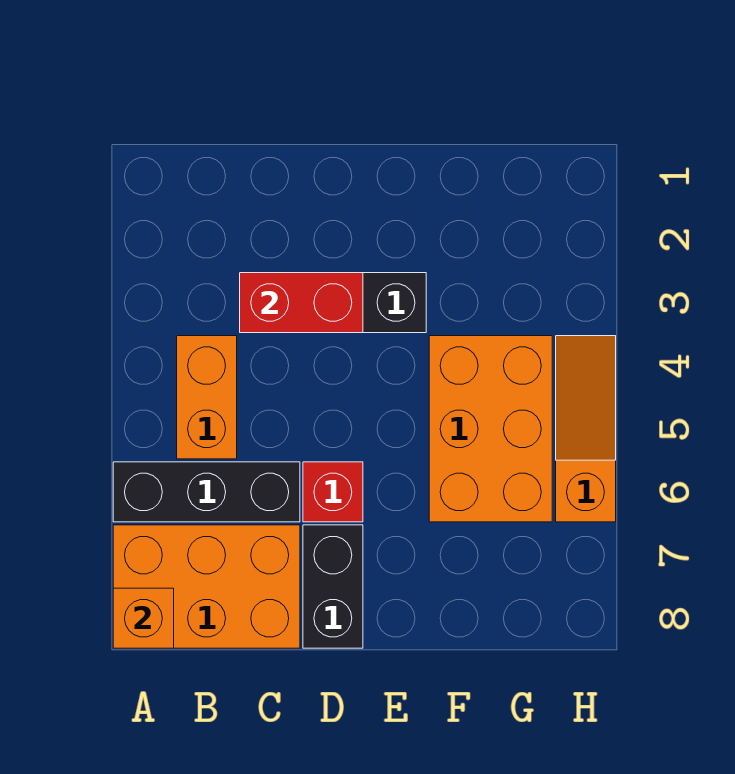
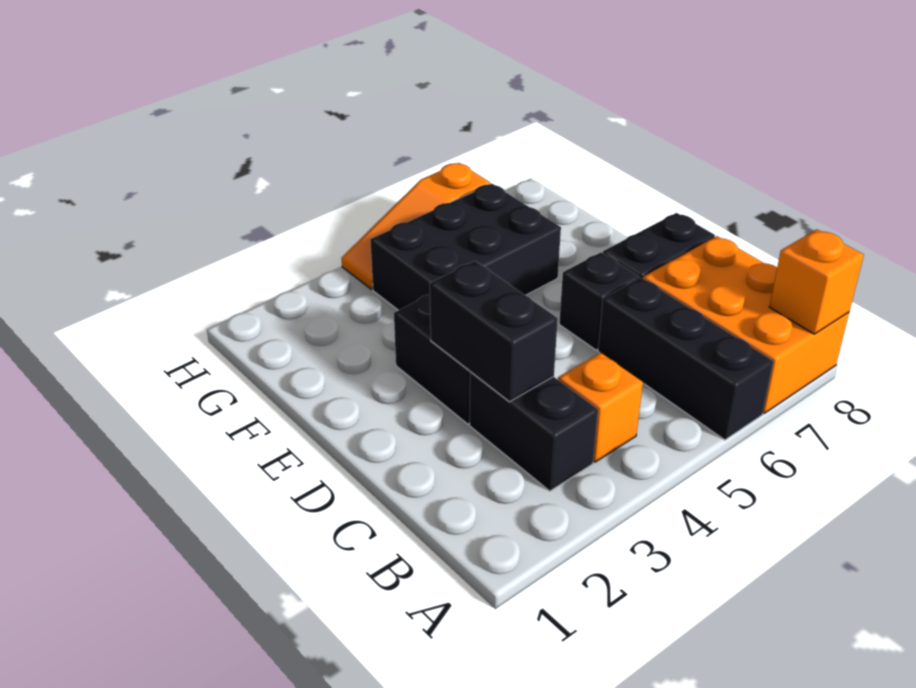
none -> black 1x2 brick [469,372,598,491]
orange 1x2 brick [177,336,237,459] -> orange 1x1 brick [558,353,643,462]
red 1x2 brick [240,273,363,333] -> black 1x2 brick [430,261,558,402]
red 1x1 brick [303,462,363,522] -> black 1x1 brick [559,252,639,350]
orange 2x3 brick [429,336,552,522] -> black 2x3 brick [370,184,561,310]

